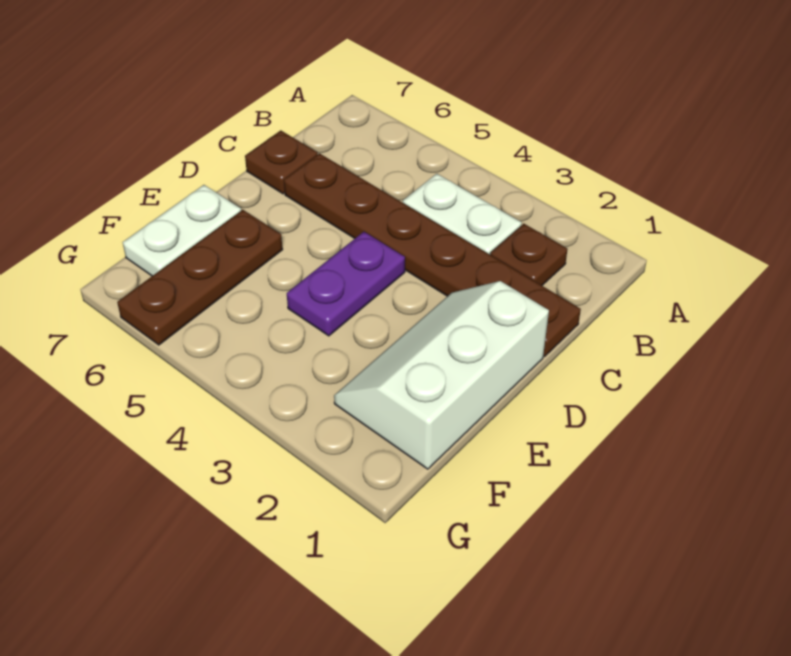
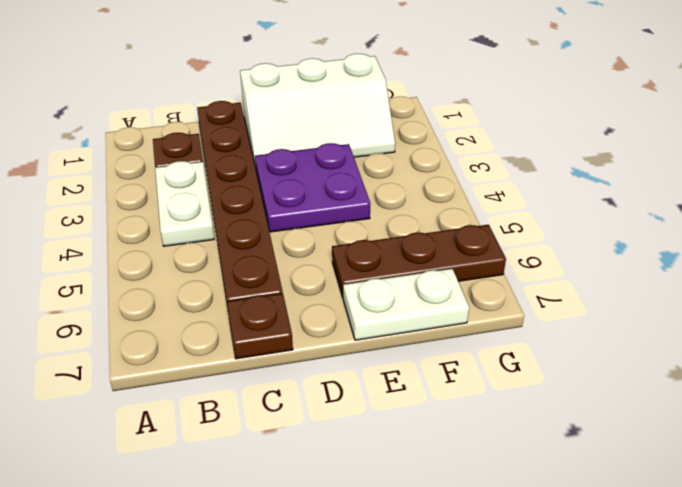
purple 1x2 plate [287,232,405,336] -> purple 2x2 plate [255,143,370,232]

